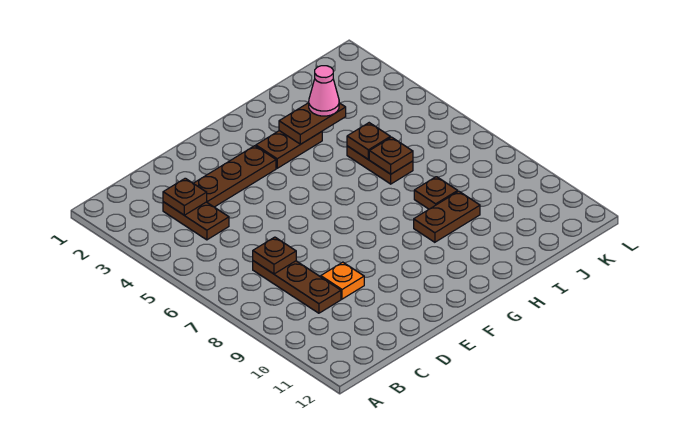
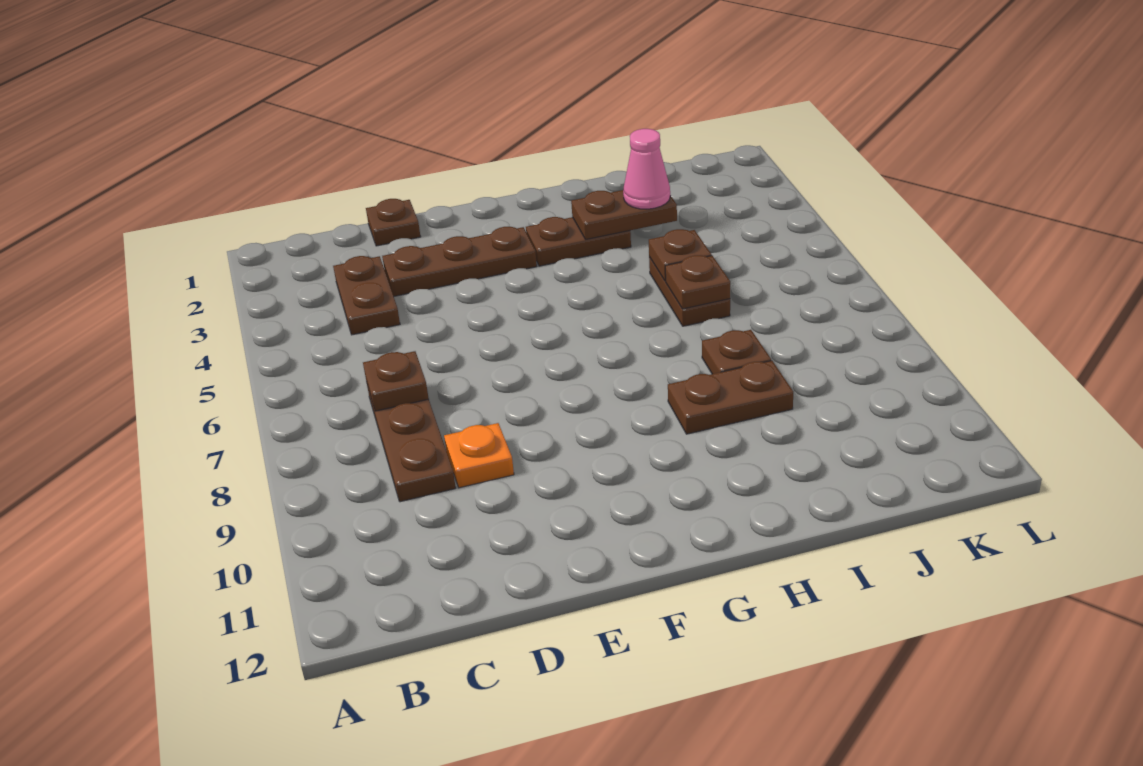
brown 1x1 plate [163,178,207,215] -> brown 1x1 plate moved to [366,199,421,246]

